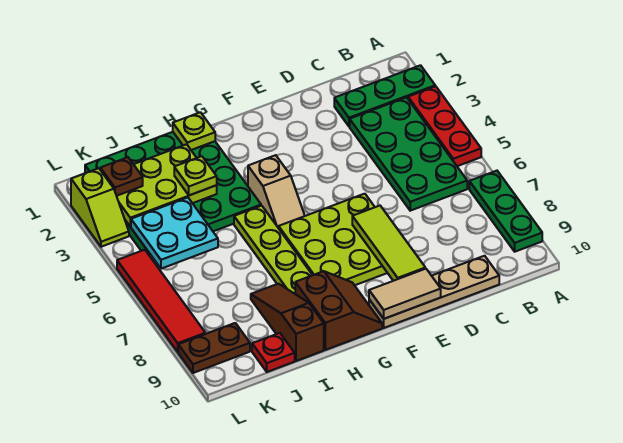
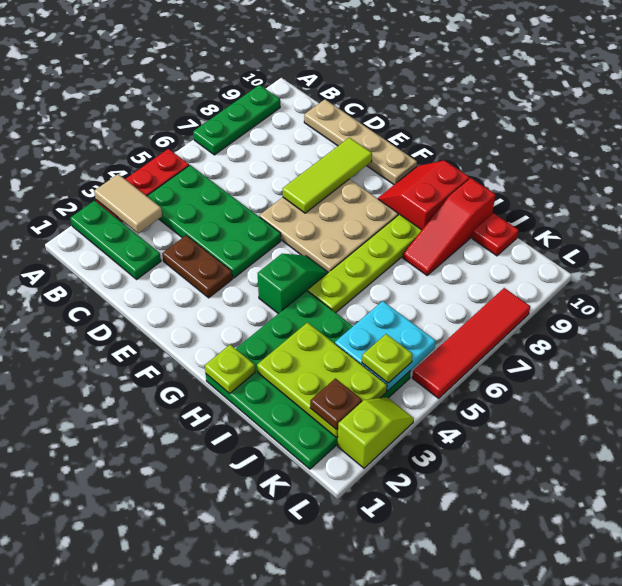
green 2x4 plate [350,97,467,211] -> green 2x4 plate turned to [147,165,281,278]
lime 3x3 plate [279,194,387,285] -> tan 3x3 plate [259,179,398,273]
tan 1x2 tile [369,269,441,319] -> tan 1x2 tile moved to [94,174,162,233]
tan 1x2 slope [248,155,305,228] -> green 1x2 slope [258,254,328,314]
brown 2x2 slope [295,271,382,350] -> red 2x2 slope [377,160,469,230]
lime 1x1 plate [174,156,217,195] -> lime 1x1 plate moved to [362,334,413,383]
brown 1x3 slope [251,284,324,361] -> red 1x3 slope [403,178,495,275]
brown 1x2 plate [178,323,250,373] -> brown 1x2 plate moved to [162,235,232,298]

